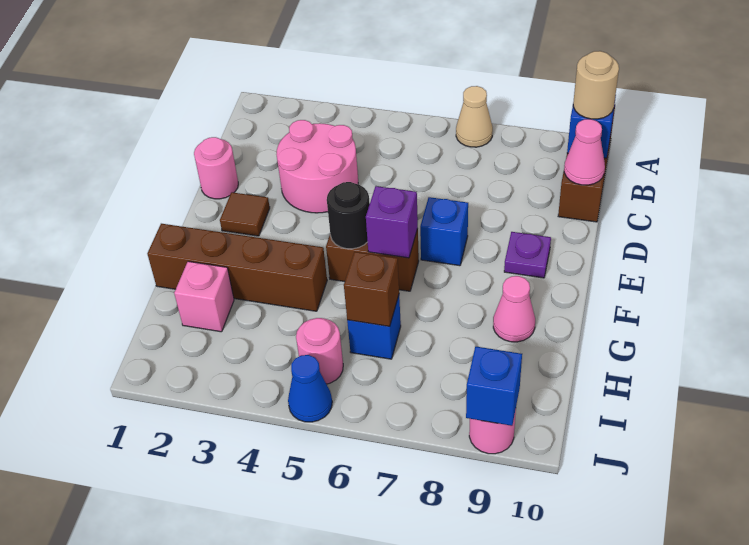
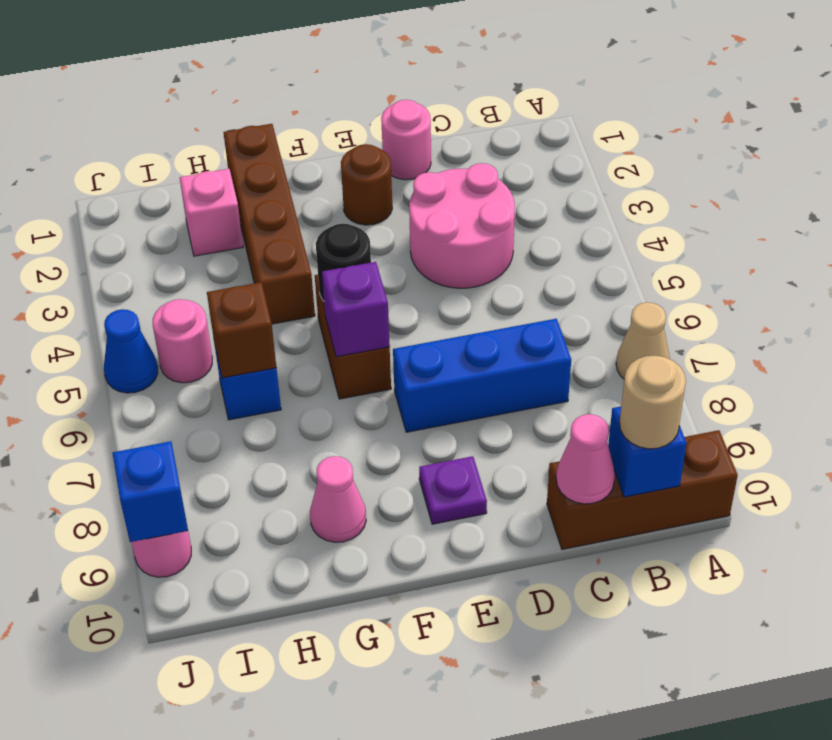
brown 1x1 tile [220,192,270,236] -> brown 1x1 round brick [341,144,392,225]
blue 1x1 brick [420,197,468,266] -> blue 1x3 brick [393,319,571,432]

